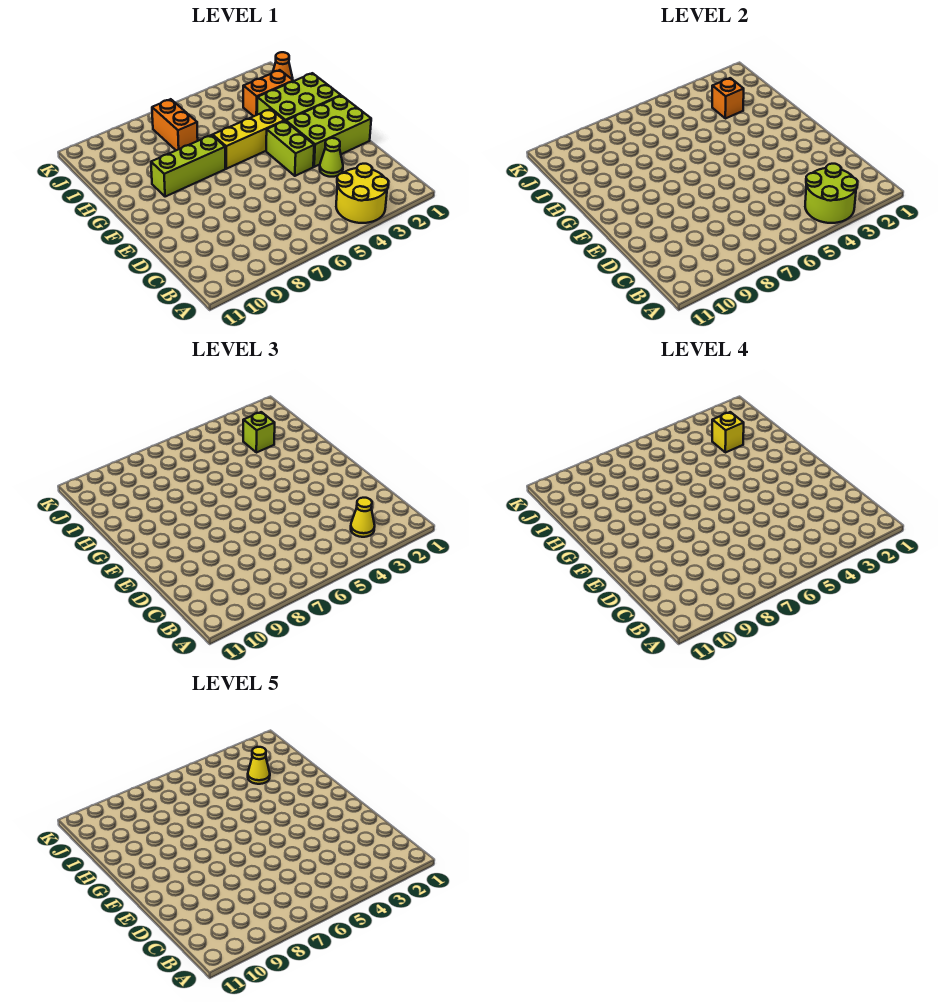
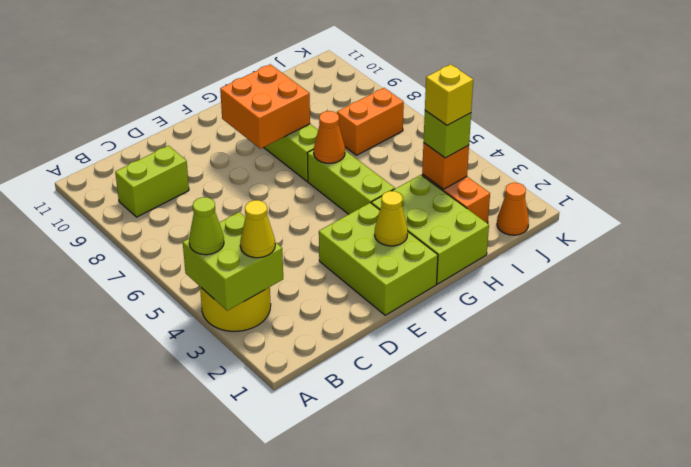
lime 2x2 round brick [805,164,857,223] -> lime 2x2 brick [183,212,283,311]
lime 1x1 cone [320,138,343,177] -> lime 1x1 cone moved to [189,197,224,255]
lime 1x2 brick [266,121,314,176] -> lime 1x2 brick moved to [115,146,189,217]
none -> orange 2x2 brick [220,64,310,149]
yellow 1x3 brick [213,109,284,169] -> lime 1x3 brick [307,149,395,214]
none -> orange 1x1 cone [314,111,345,163]
yellow 1x1 cone [248,747,270,784] -> yellow 1x1 cone moved to [375,191,408,246]

